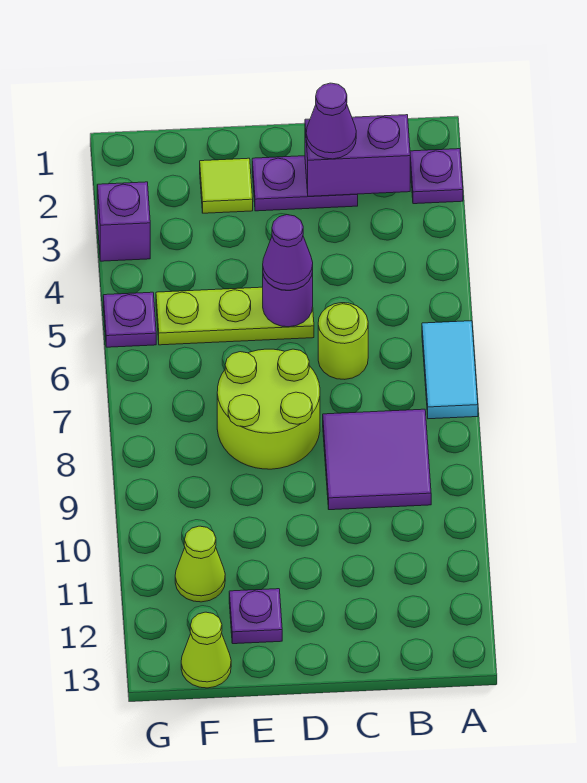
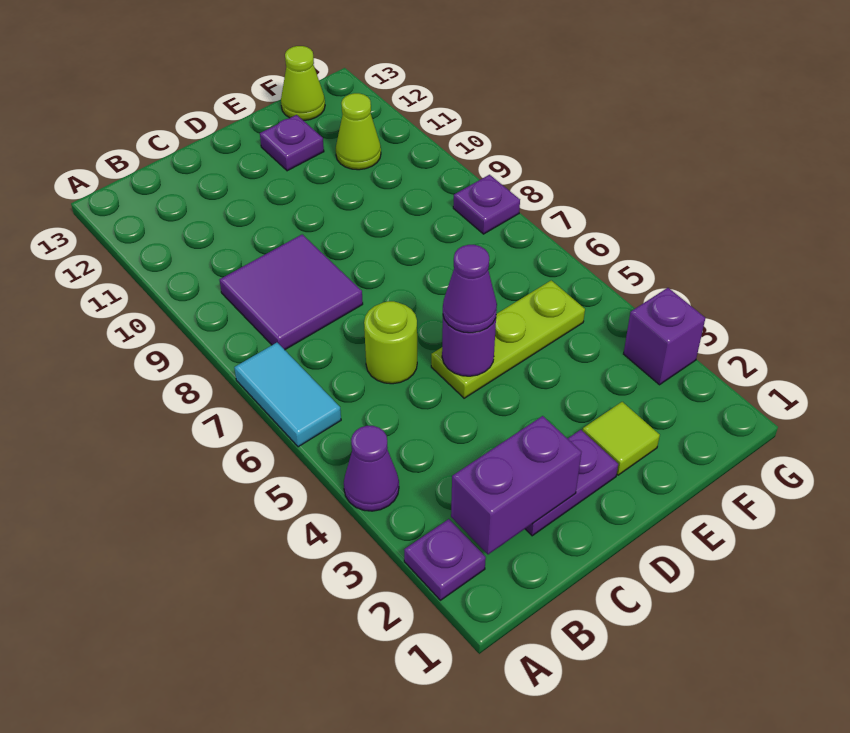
purple 1x1 cone [306,83,356,159] -> purple 1x1 cone moved to [344,426,399,511]
lime 2x2 round brick [217,349,320,469] -> none
purple 1x1 plate [103,292,156,347] -> purple 1x1 plate moved to [453,175,520,234]

